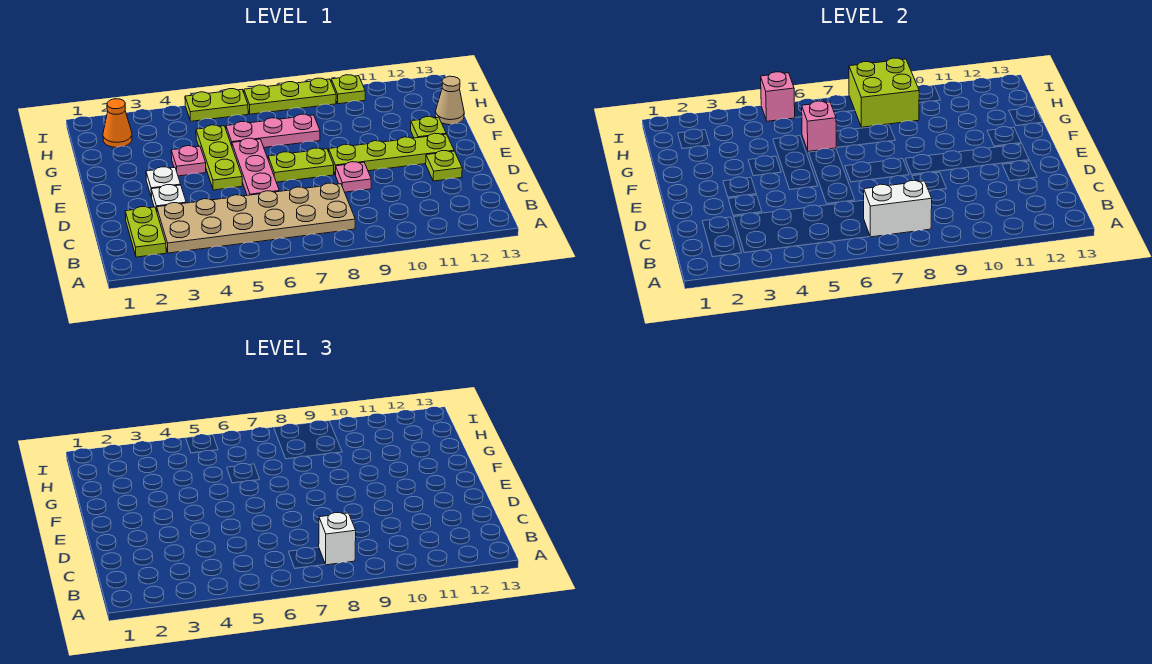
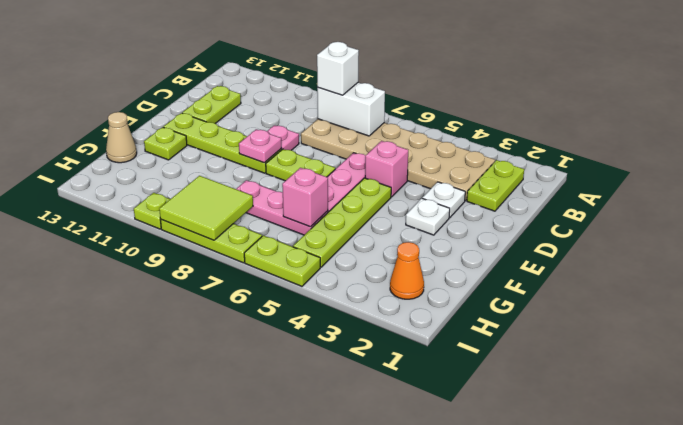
lime 1x1 plate [426,151,462,181] -> lime 1x2 plate [182,86,241,124]
lime 1x3 plate [196,125,242,190] -> lime 1x4 plate [293,178,391,267]
pink 1x1 plate [171,146,206,176] -> pink 1x1 plate moved to [239,129,281,163]
lime 2x2 brick [849,58,919,127] -> lime 2x2 tile [159,176,253,240]
pink 1x1 brick [761,72,795,121] -> pink 1x1 brick moved to [365,141,408,197]

